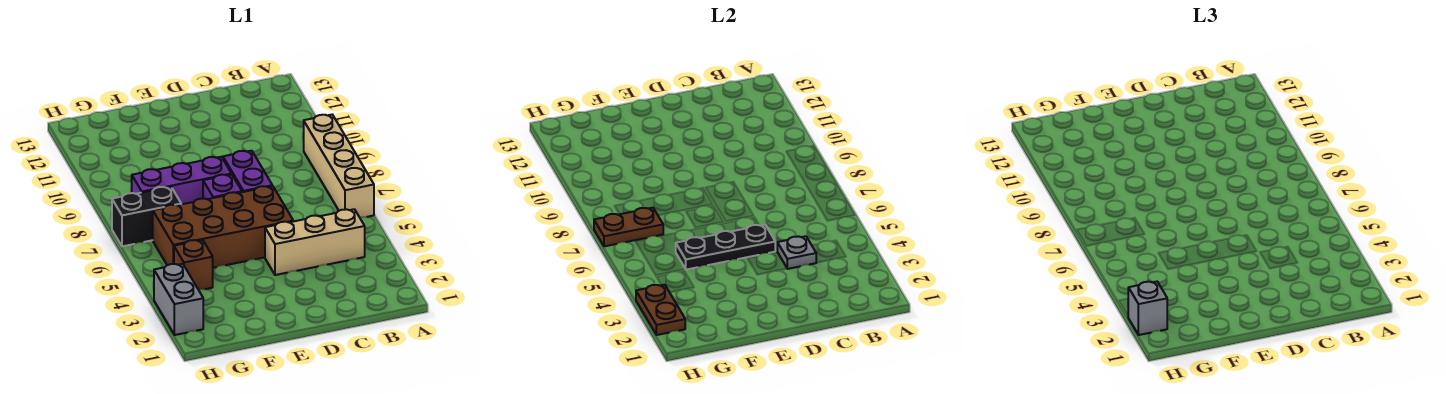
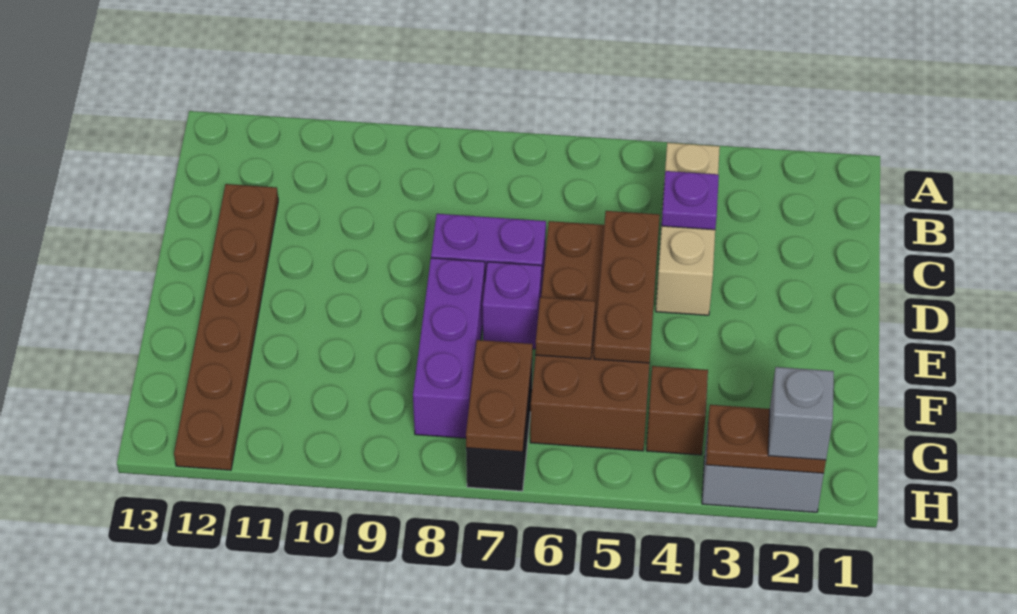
tan 1x4 brick [304,115,374,218] -> none
grey 1x1 plate [777,236,816,269] -> purple 1x1 plate [662,171,719,230]
none -> brown 1x6 plate [174,184,278,470]
black 1x3 plate [676,225,775,270] -> brown 1x3 plate [594,211,660,363]
none -> brown 1x1 plate [535,297,595,359]

